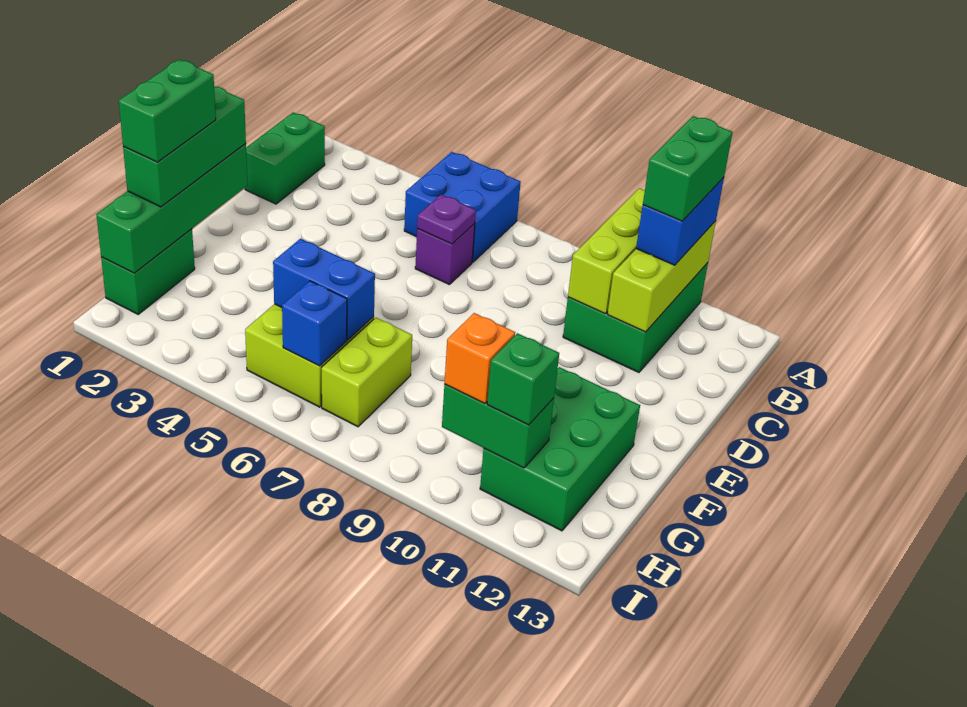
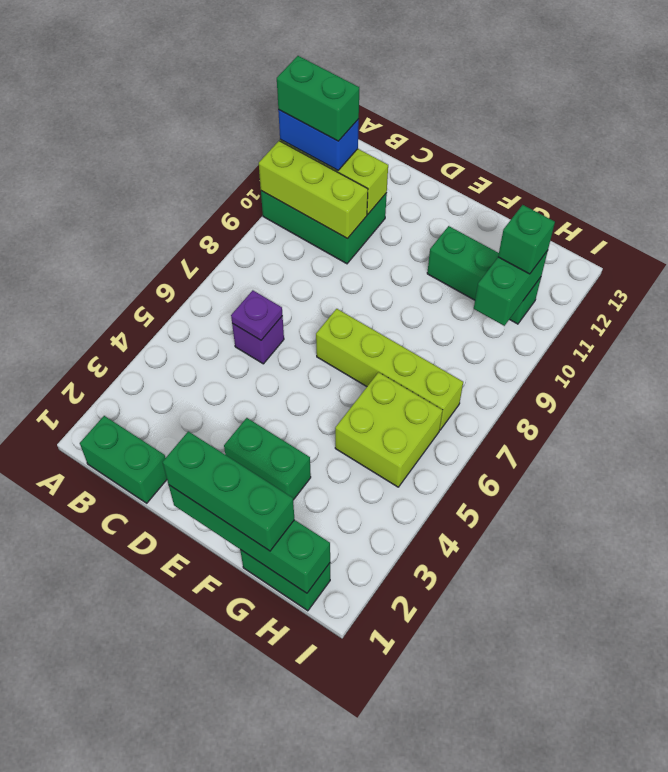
blue 2x2 brick [404,152,521,262] -> none
green 1x2 brick [119,60,216,162] -> green 1x2 brick moved to [224,418,311,500]
green 2x3 brick [480,367,640,531] -> green 1x3 brick [427,226,541,324]
blue 1x2 brick [273,239,375,340] -> none
lime 1x2 brick [322,318,412,427] -> lime 1x4 brick [316,309,463,430]
blue 1x1 brick [282,281,347,366] -> none
orange 1x1 brick [444,313,515,403] -> none

